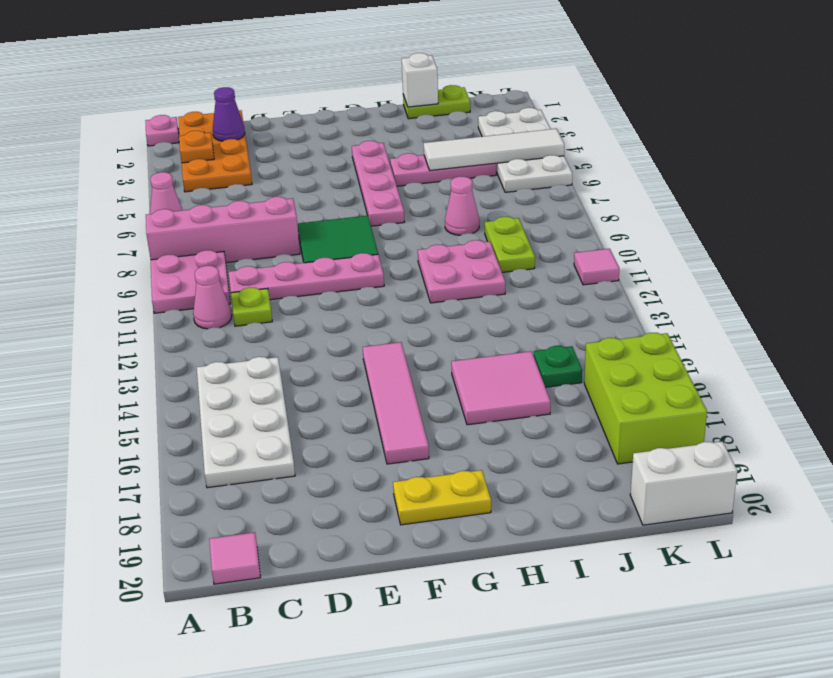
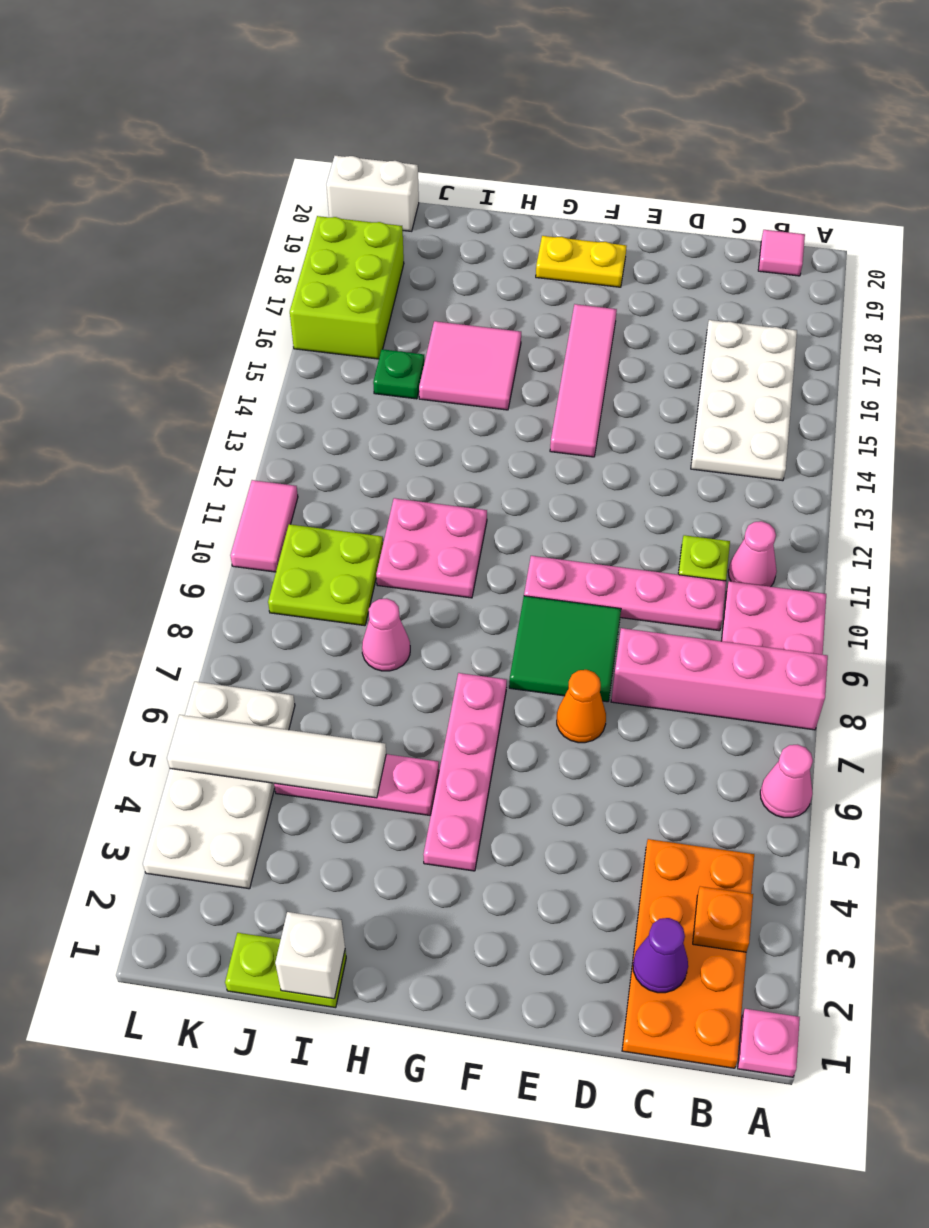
none -> orange 1x1 cone [557,670,606,743]
lime 1x2 plate [485,216,535,272] -> lime 2x2 plate [268,524,383,626]
pink 1x1 tile [574,249,619,285] -> pink 1x2 tile [230,480,298,572]

